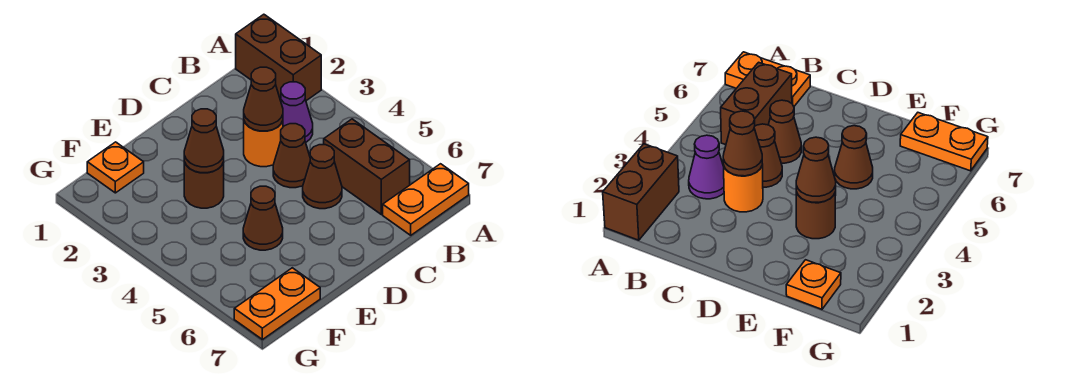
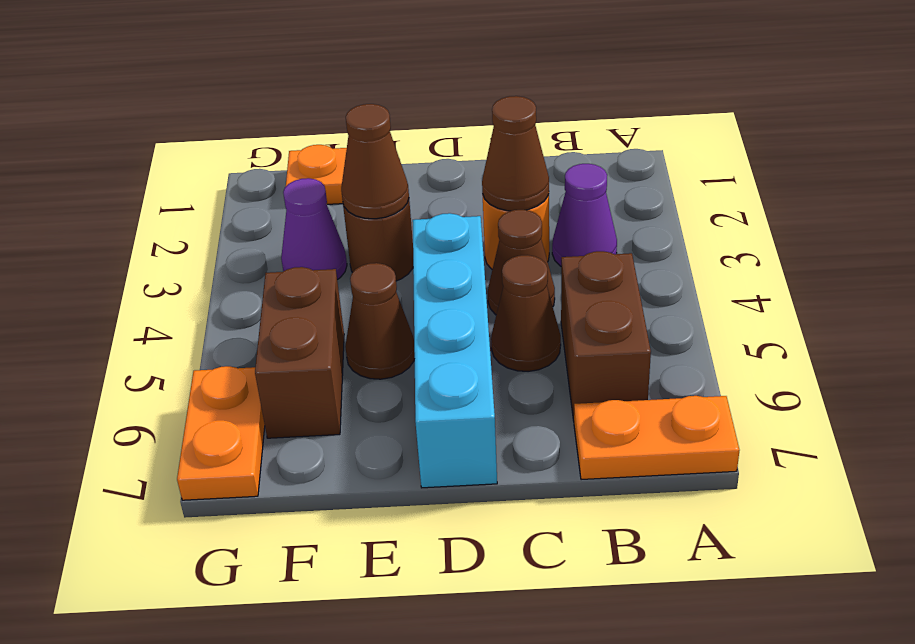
brown 1x2 brick [236,14,321,101] -> brown 1x2 brick moved to [255,267,344,438]
none -> cyan 1x4 brick [413,213,497,488]
none -> purple 1x1 cone [281,178,347,280]
orange 1x2 plate [234,268,320,340] -> orange 1x2 plate turned to [177,366,265,500]

